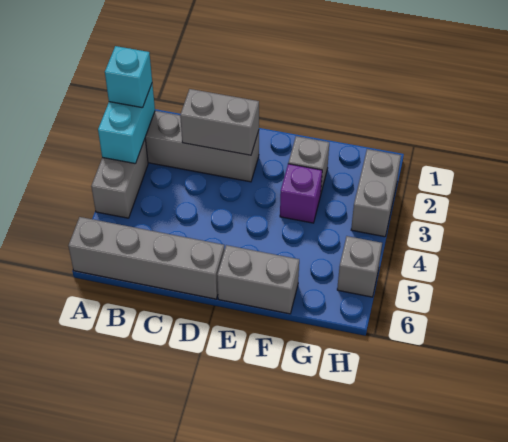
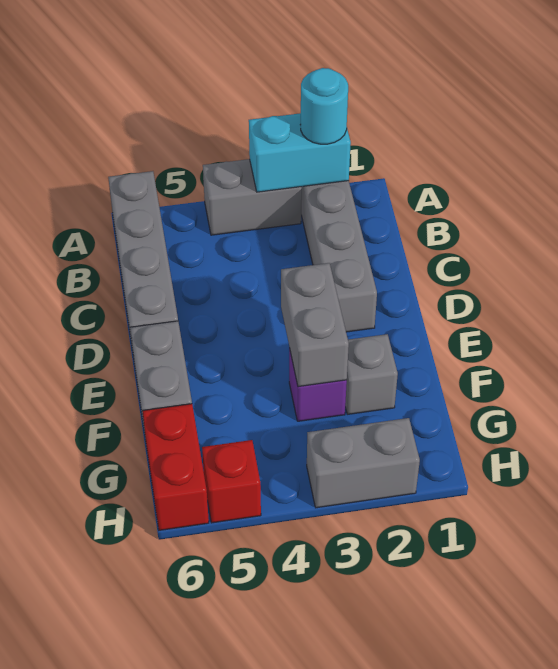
cyan 1x1 brick [105,46,152,108] -> cyan 1x1 round brick [300,68,348,144]
grey 1x2 brick [180,89,259,155] -> grey 1x2 brick moved to [281,263,349,387]
none -> red 1x2 brick [143,404,209,530]
grey 1x1 brick [337,236,382,297] -> red 1x1 brick [202,440,261,523]

